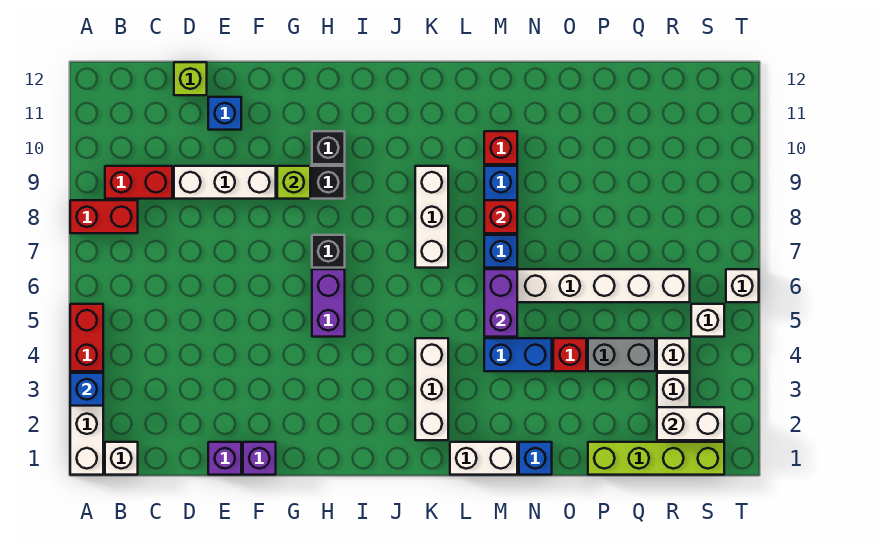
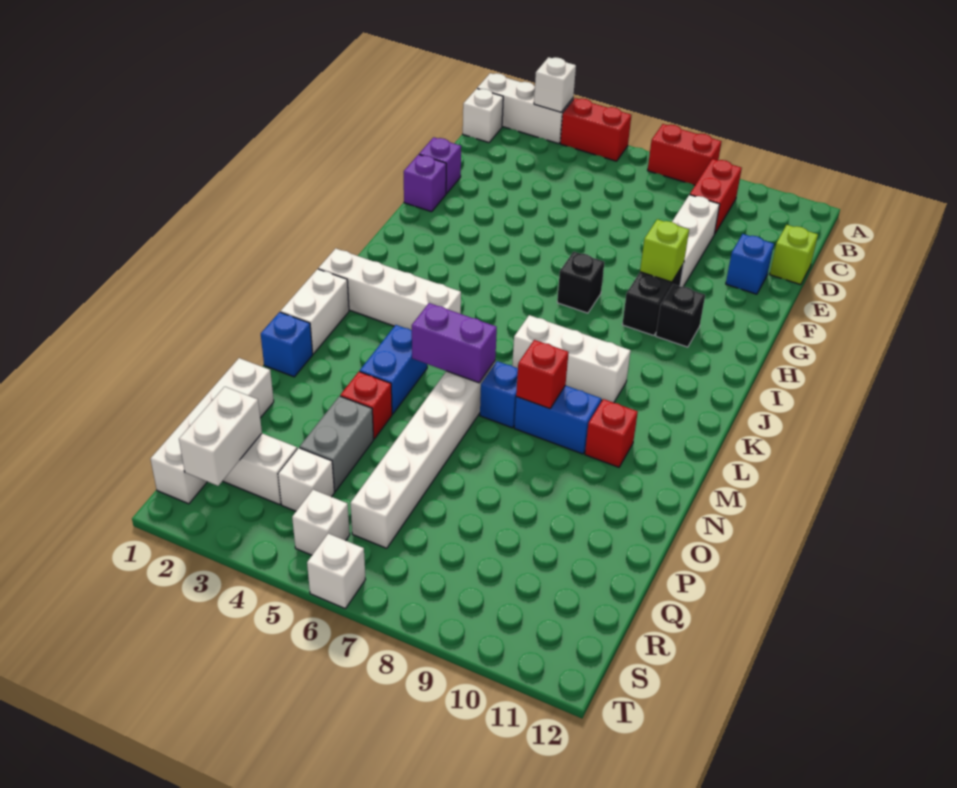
blue 1x1 brick [70,373,103,406] -> white 1x1 brick [534,57,576,112]
red 1x2 brick [70,200,138,233] -> red 1x2 brick turned to [648,124,722,185]
purple 1x2 brick [312,269,345,337] -> none
white 1x3 brick [415,338,448,440] -> white 1x4 brick [318,248,461,330]
lime 1x4 brick [588,442,724,475] -> white 1x4 brick [151,358,274,504]

